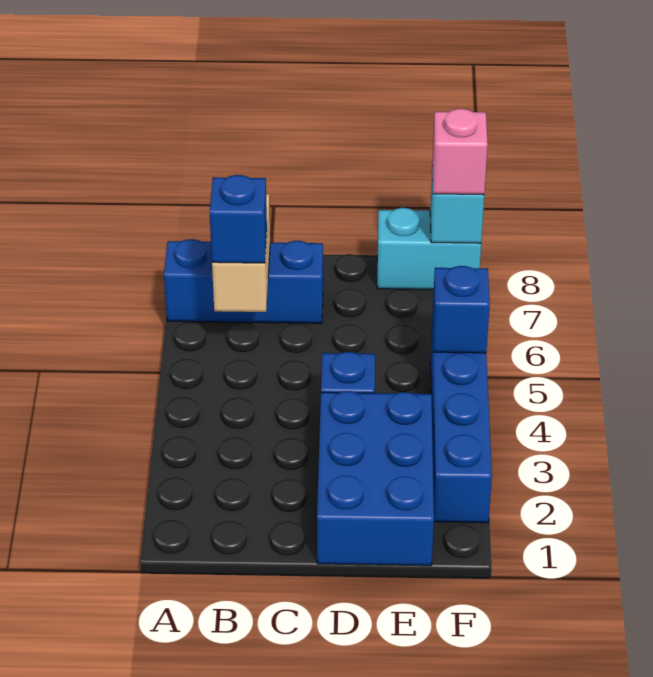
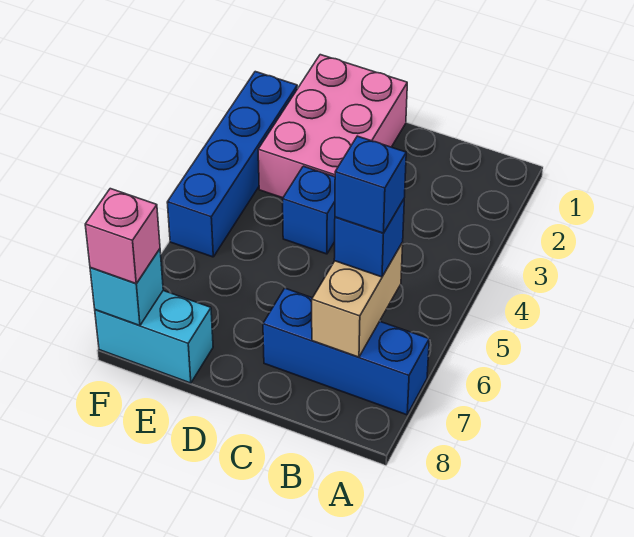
blue 2x3 brick [317,391,434,566] -> pink 2x3 brick [258,55,407,198]
blue 1x1 brick [433,266,490,353] -> blue 1x1 brick moved to [335,136,406,233]

